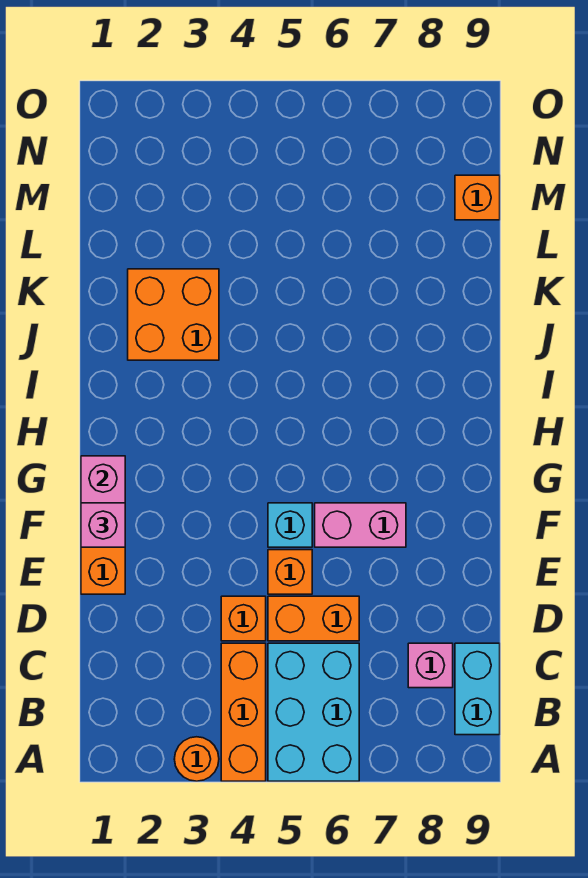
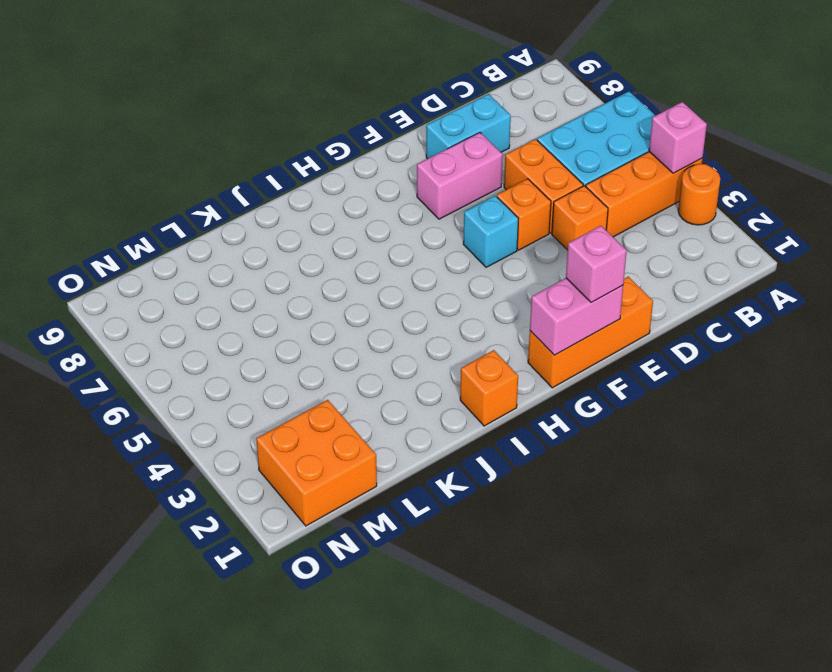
cyan 1x2 brick [455,643,500,735] -> cyan 1x2 brick moved to [426,94,511,159]
pink 1x1 brick [408,643,453,688] -> pink 1x1 brick moved to [649,102,707,173]
pink 1x2 brick [315,503,406,547] -> pink 1x2 brick turned to [417,133,503,219]
orange 2x2 brick [128,269,219,360] -> orange 2x2 brick moved to [256,400,377,526]
orange 1x1 brick [455,175,500,220] -> orange 1x1 brick moved to [460,350,518,426]

